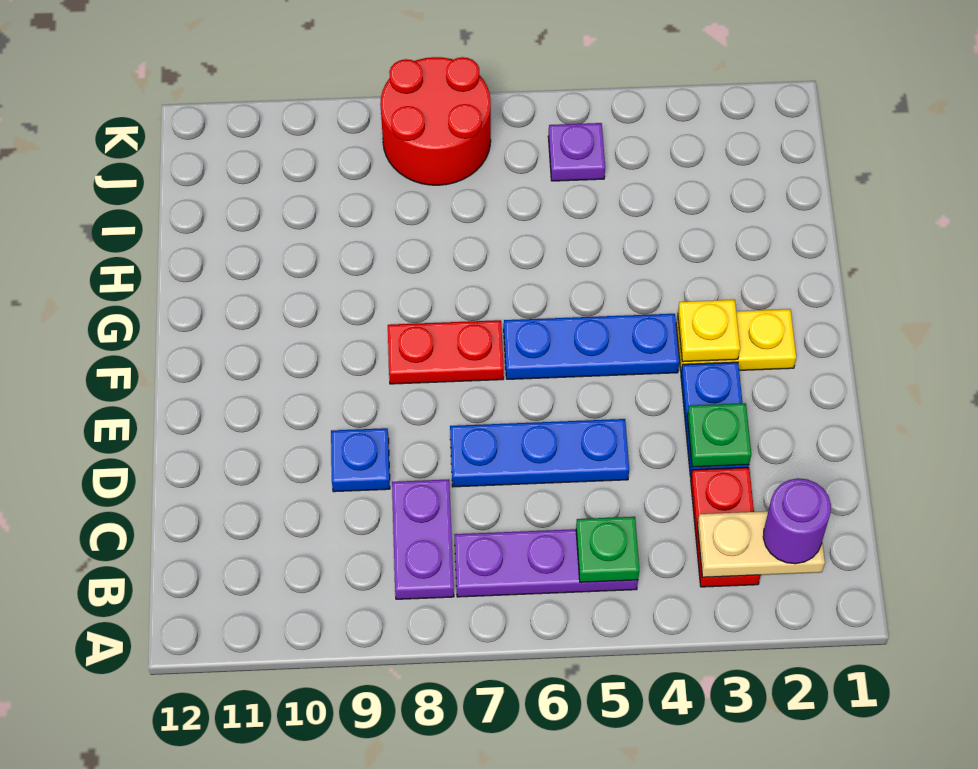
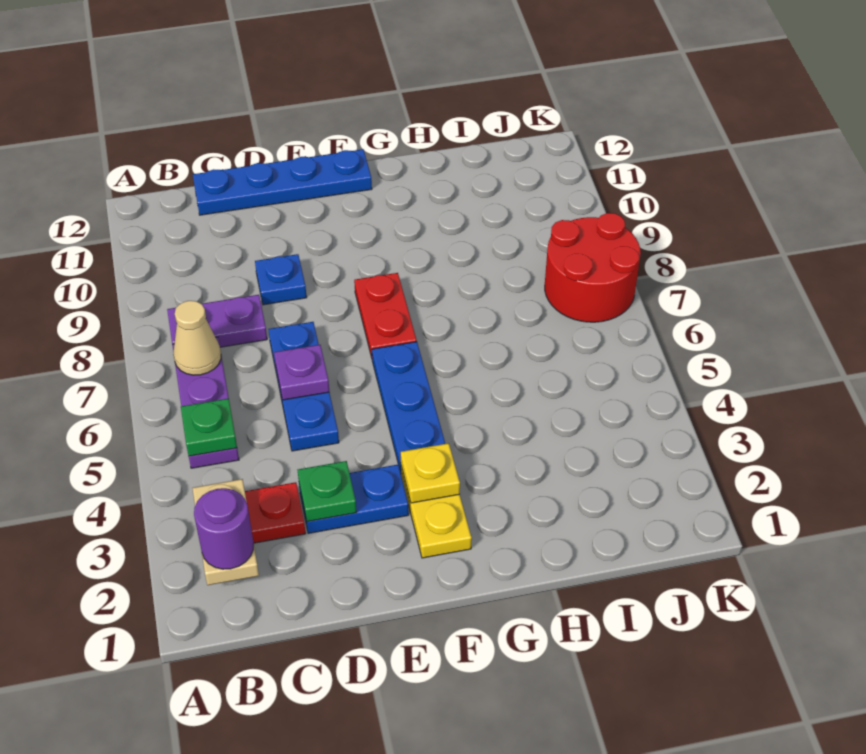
none -> tan 1x1 cone [173,301,221,375]
none -> blue 1x4 plate [193,149,372,215]
purple 1x1 plate [548,123,605,181] -> purple 1x1 plate moved to [274,345,329,400]

